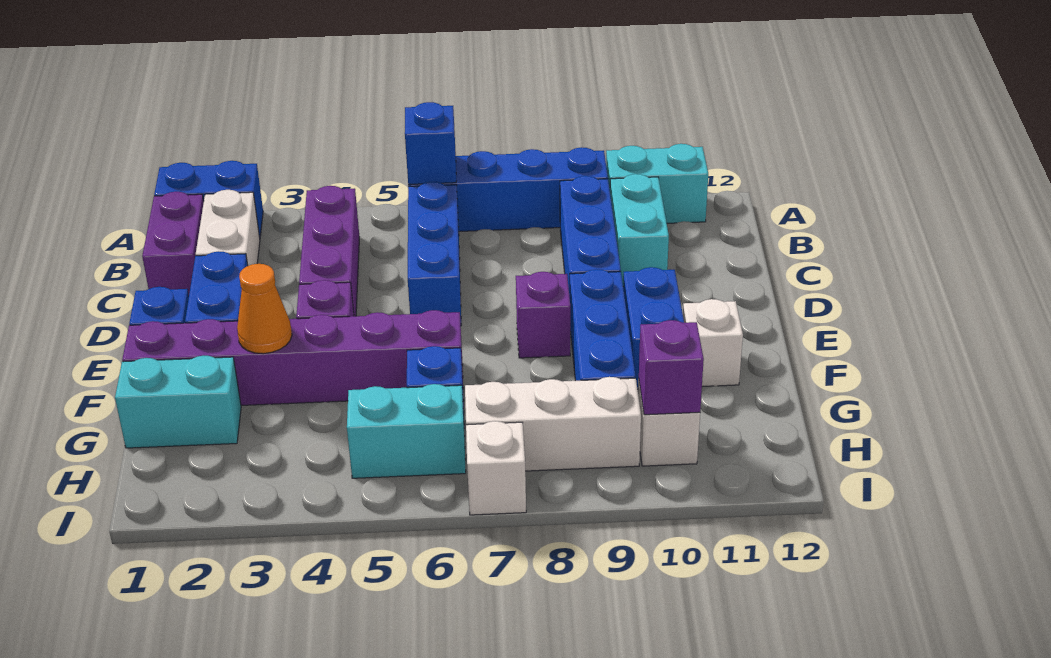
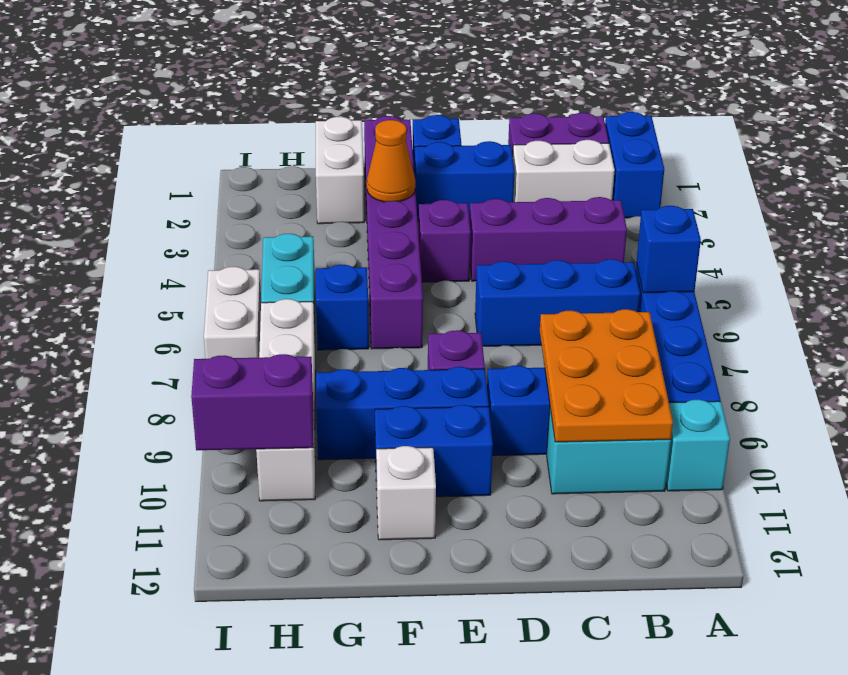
cyan 1x2 brick [606,144,708,223] -> cyan 1x1 brick [666,400,730,491]
none -> orange 2x3 plate [540,309,673,442]
cyan 1x2 brick [115,356,241,448] -> white 1x2 brick [316,117,364,224]
purple 1x1 brick [639,320,704,415] -> purple 1x2 brick [191,354,314,450]
white 1x1 brick [466,421,526,515] -> white 1x2 brick [204,267,261,359]

